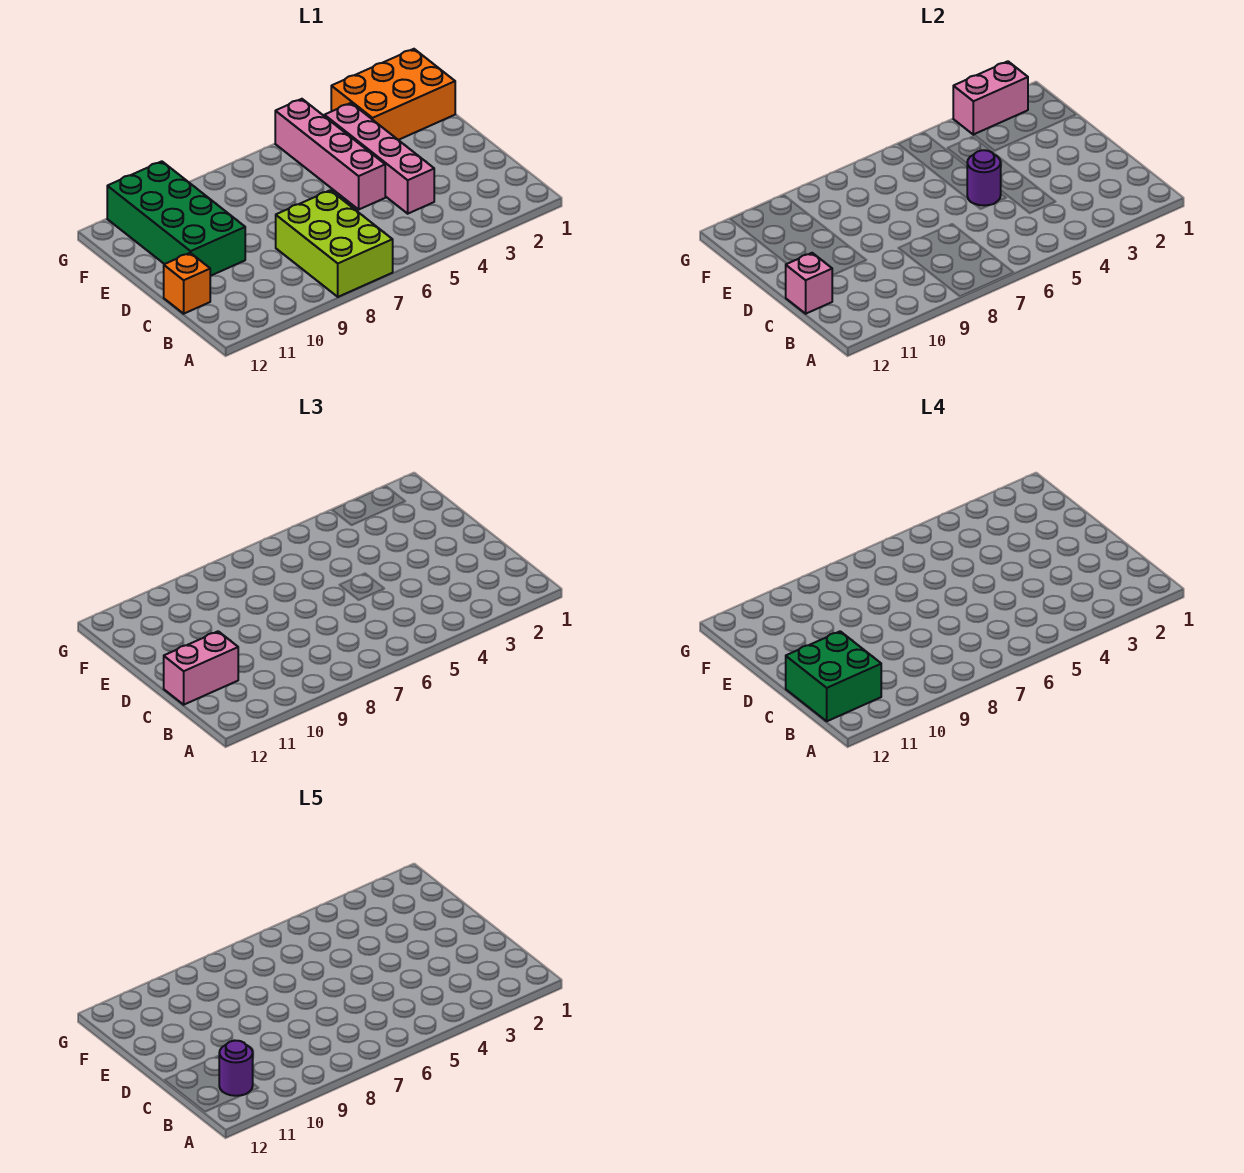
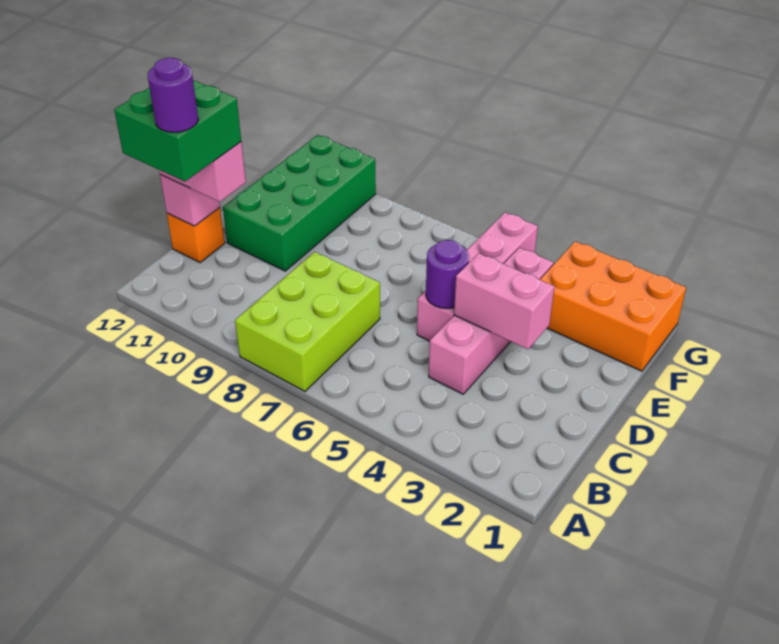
pink 1x2 brick [953,61,1028,135] -> pink 1x2 brick moved to [454,253,554,349]

